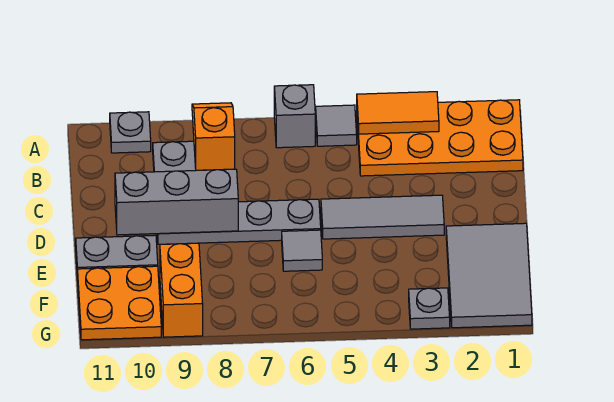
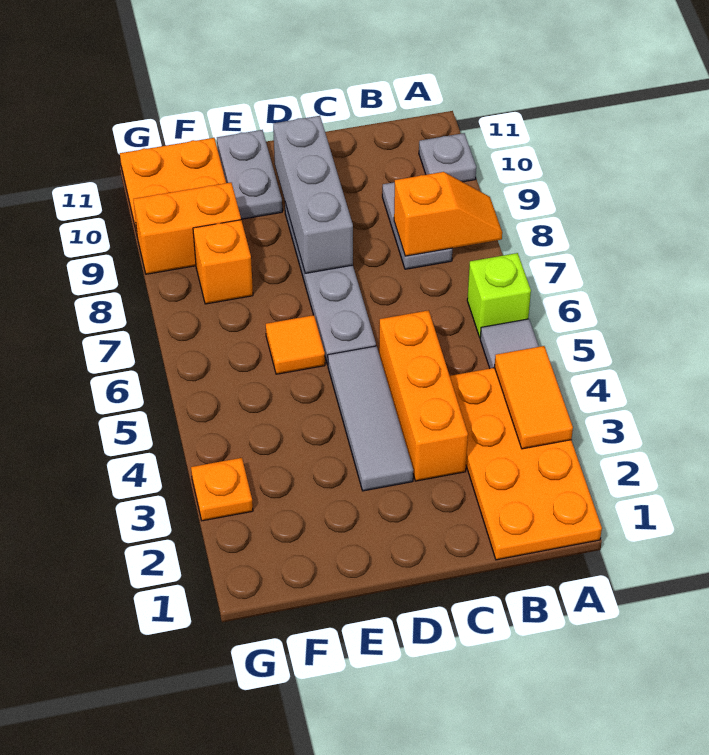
grey 1x1 brick [274,85,315,148] -> lime 1x1 brick [467,253,531,337]
none -> orange 1x3 brick [379,310,468,481]
grey 2x3 tile [446,223,532,328] -> none
grey 1x1 tile [282,230,322,271] -> orange 1x1 tile [266,315,325,374]
none -> orange 1x1 brick [193,220,253,304]
grey 1x1 plate [409,288,450,329] -> orange 1x1 plate [191,458,253,521]

